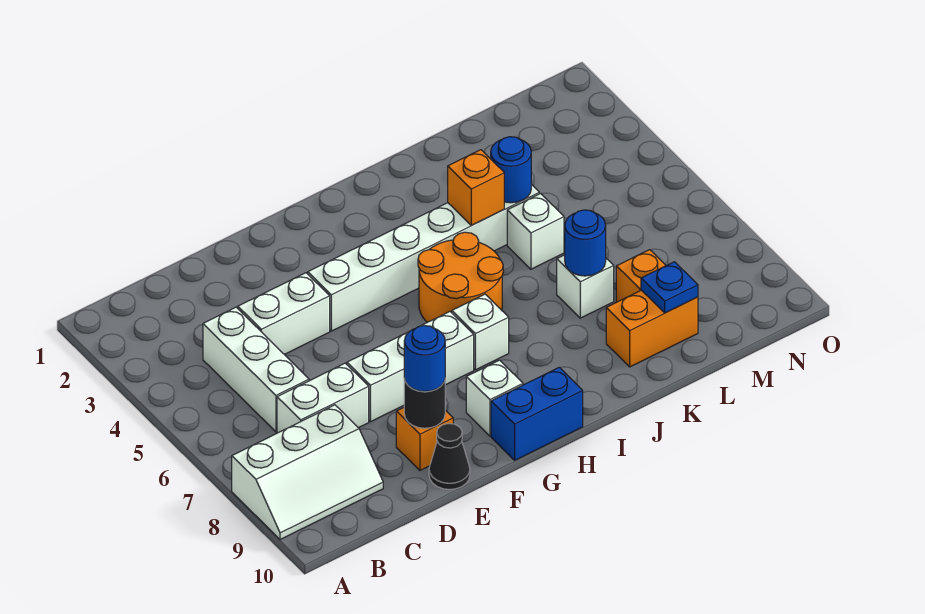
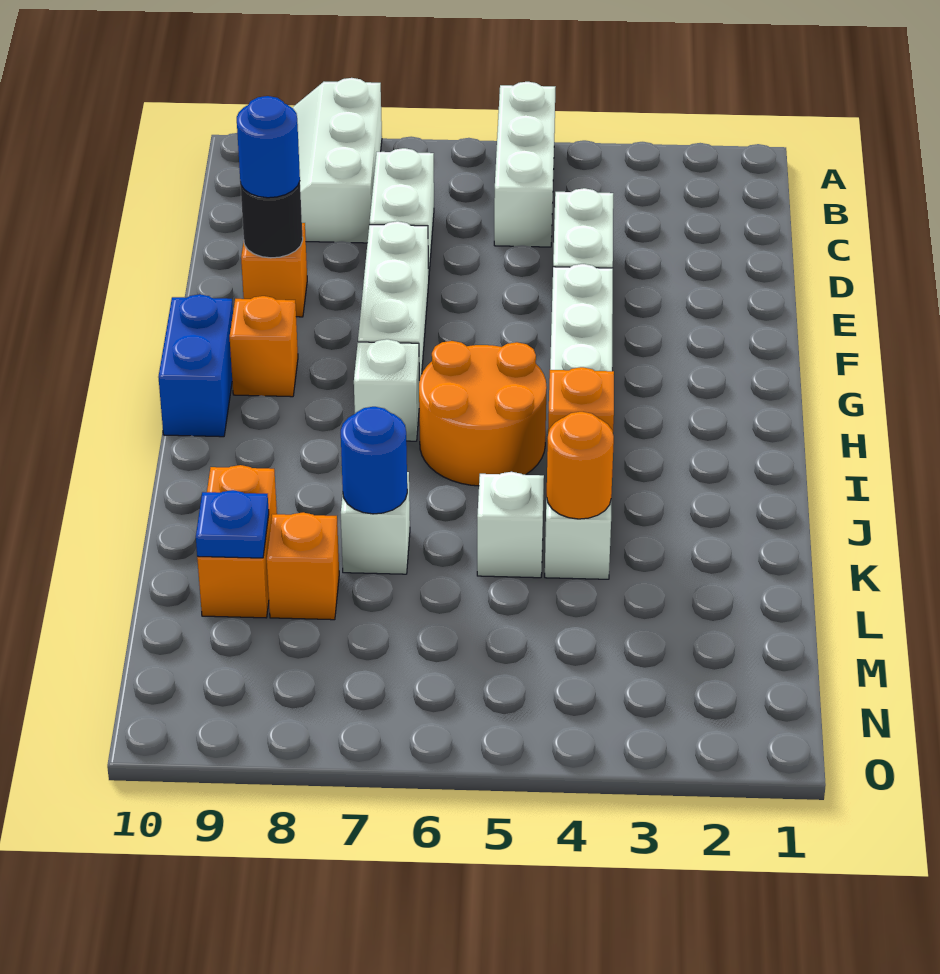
white 1x3 brick [203,307,309,432] -> white 1x3 brick turned to [494,82,555,247]
black 1x1 cone [429,423,470,489] -> none
white 1x1 brick [466,360,523,436] -> orange 1x1 brick [230,296,298,397]
blue 1x1 round brick [491,137,531,203] -> orange 1x1 round brick [547,412,614,519]

